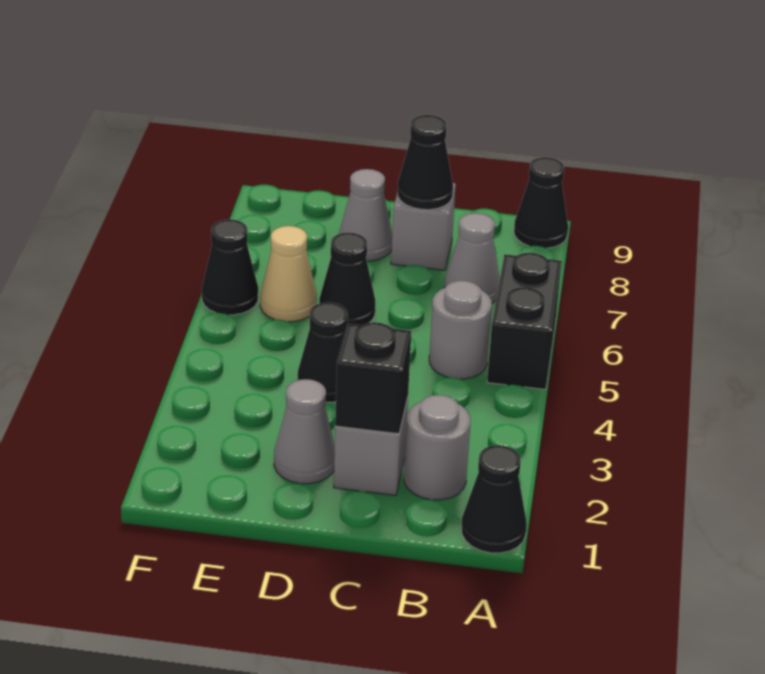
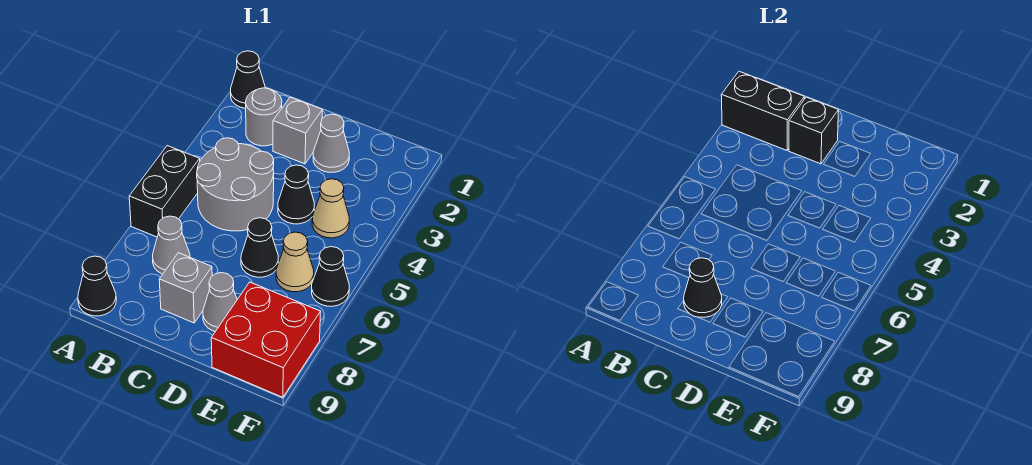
none -> black 1x2 brick [721,71,804,150]
grey 1x1 round brick [429,281,492,379] -> grey 2x2 round brick [197,138,274,231]
none -> tan 1x1 cone [312,179,349,238]
none -> red 2x2 brick [211,282,321,397]

